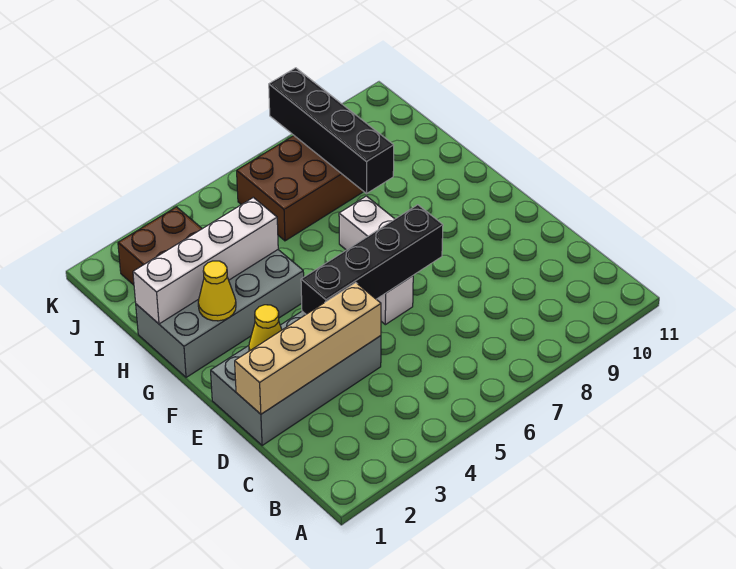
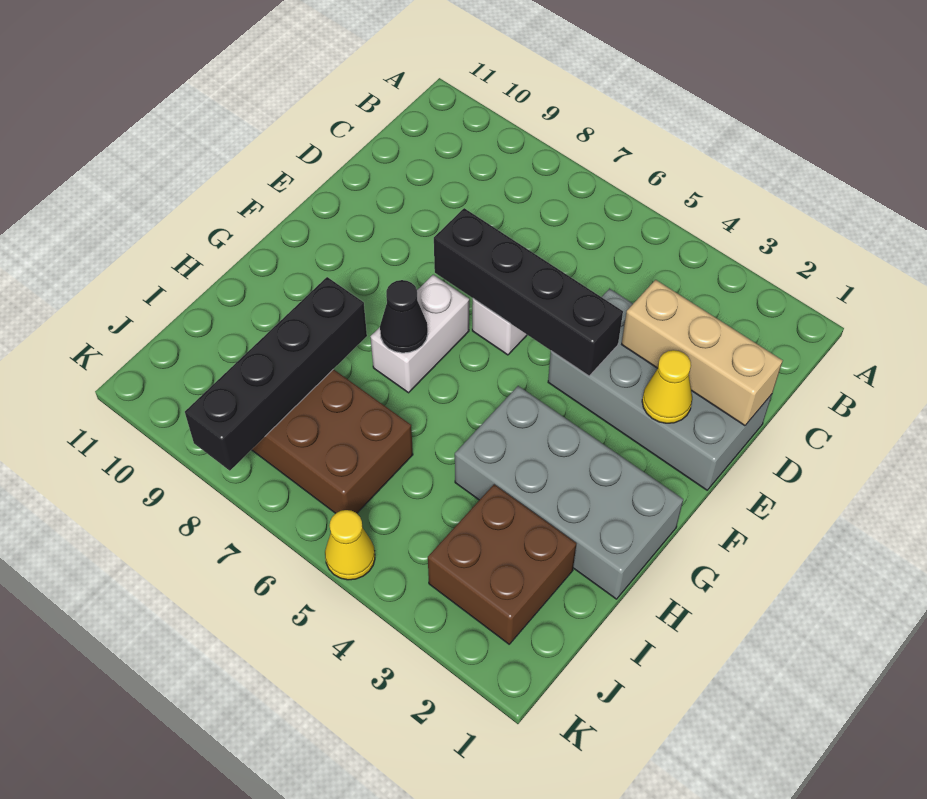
tan 1x4 brick [235,283,381,414] -> tan 1x3 brick [622,280,783,426]
yellow 1x1 cone [198,261,236,321] -> yellow 1x1 cone moved to [325,510,375,580]
none -> black 1x1 cone [380,280,428,353]
white 1x4 brick [133,197,278,324] -> none

